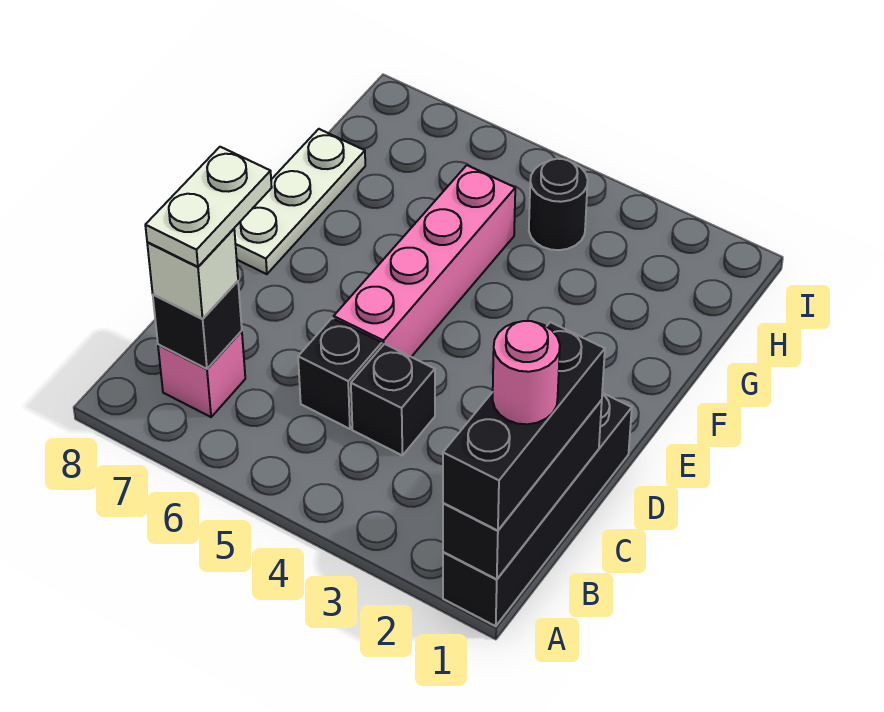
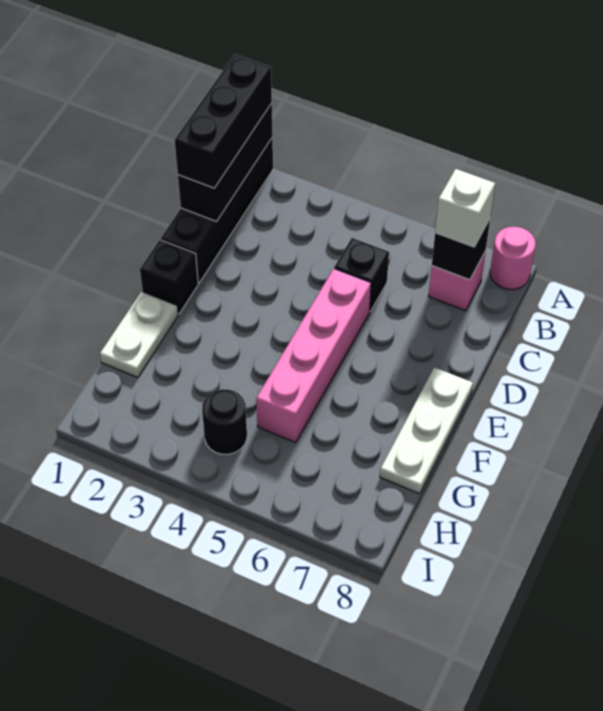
pink 1x1 round brick [493,321,560,424] -> pink 1x1 round brick moved to [490,227,536,289]
white 1x2 plate [145,147,272,267] -> white 1x2 plate moved to [100,291,178,378]
black 1x1 brick [351,344,435,455] -> black 1x1 brick moved to [140,240,198,314]

